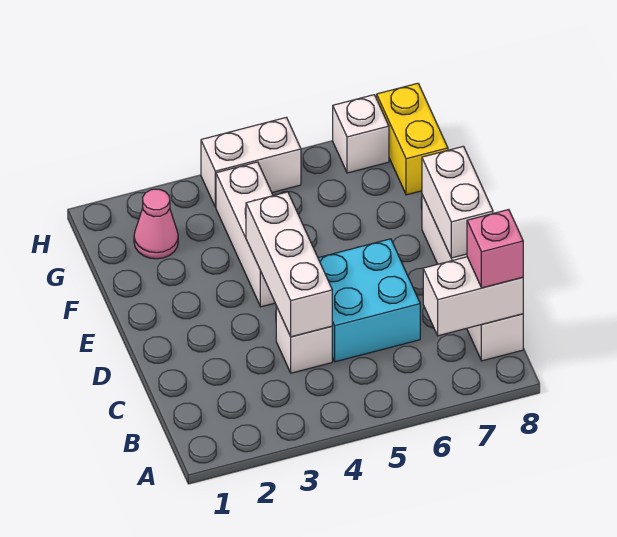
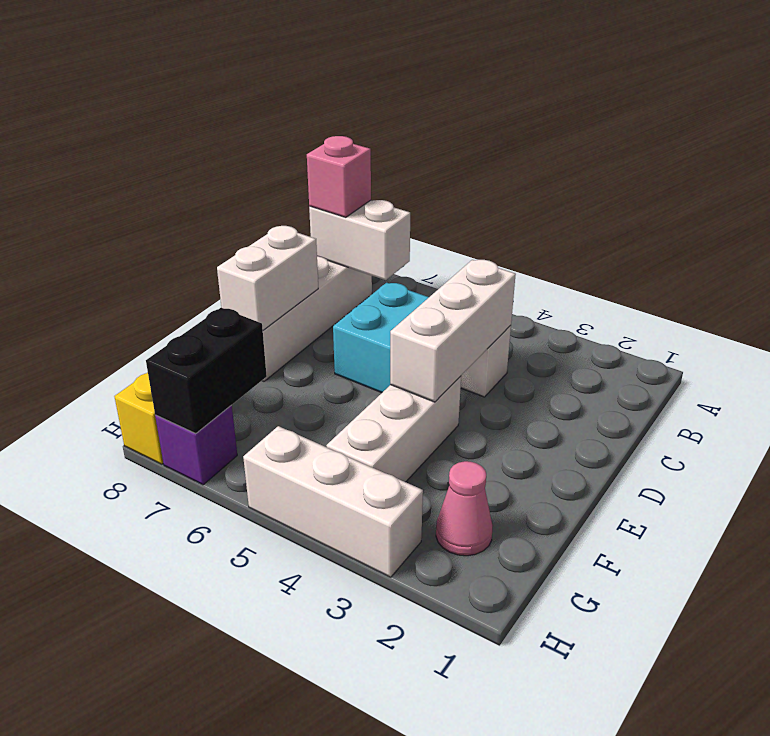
none -> black 1x2 brick [146,308,267,434]
white 1x2 brick [201,117,301,207] -> white 1x3 brick [243,426,423,577]
white 1x1 brick [333,95,389,173] -> purple 1x1 brick [155,406,237,485]

